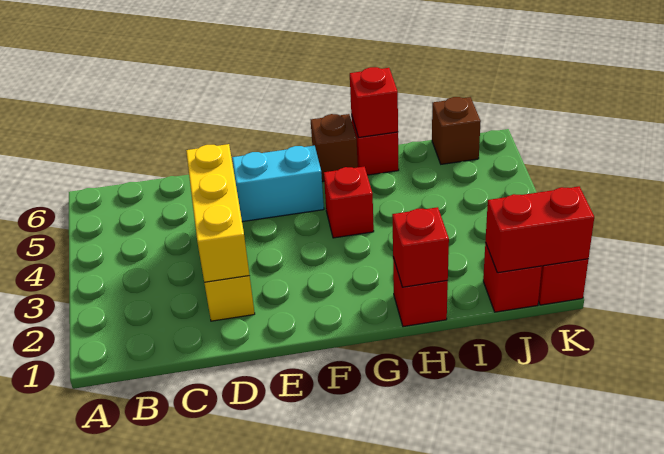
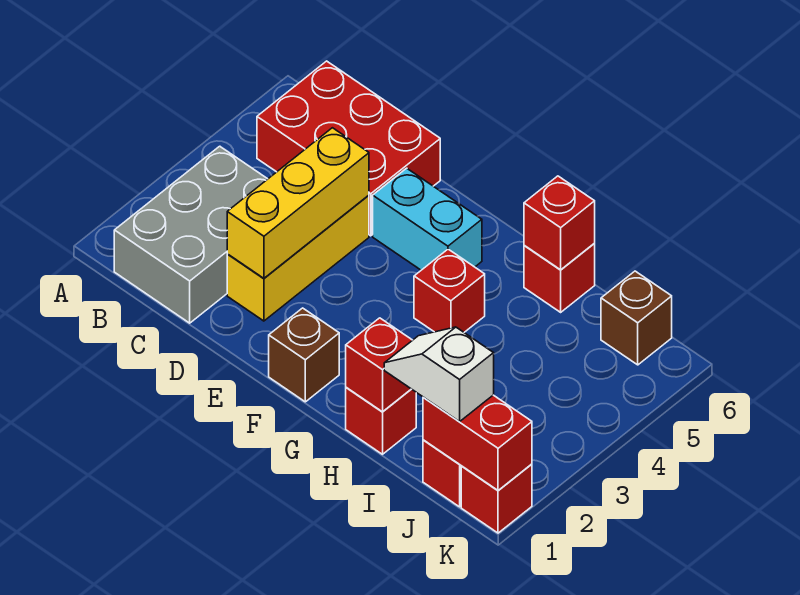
none -> grey 2x3 brick [114,146,267,323]
none -> red 2x3 brick [257,61,440,236]
brown 1x1 brick [311,114,358,182] -> brown 1x1 brick moved to [269,308,339,402]
none -> white 1x2 slope [384,327,494,422]

